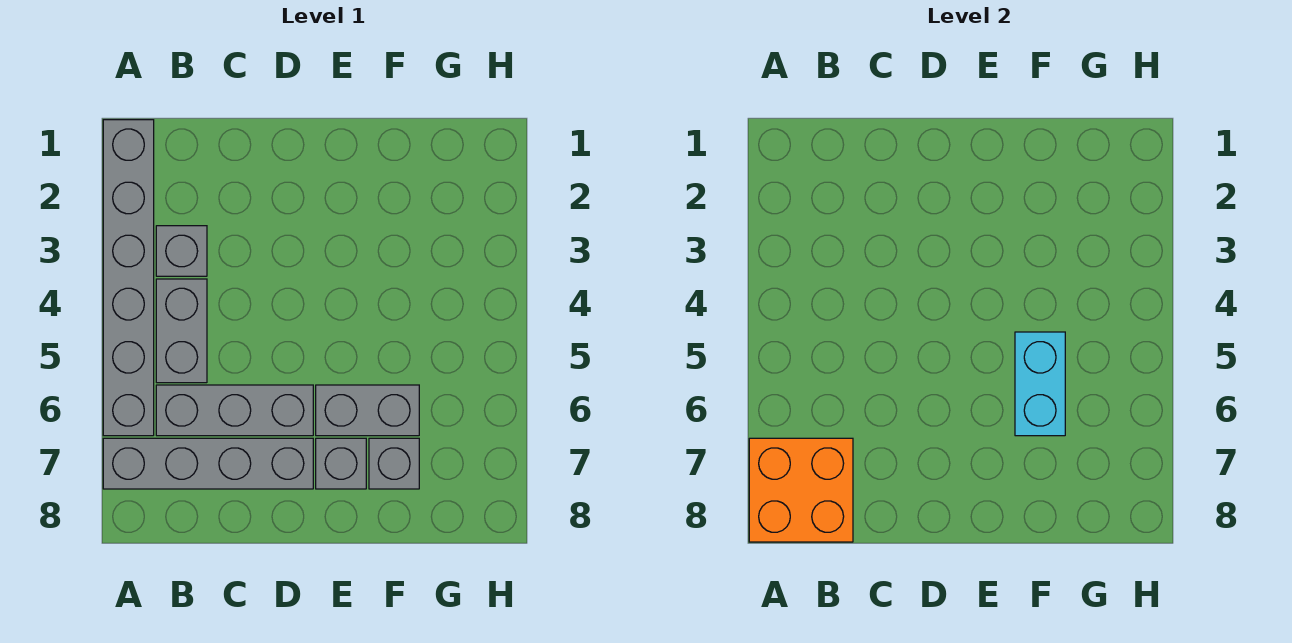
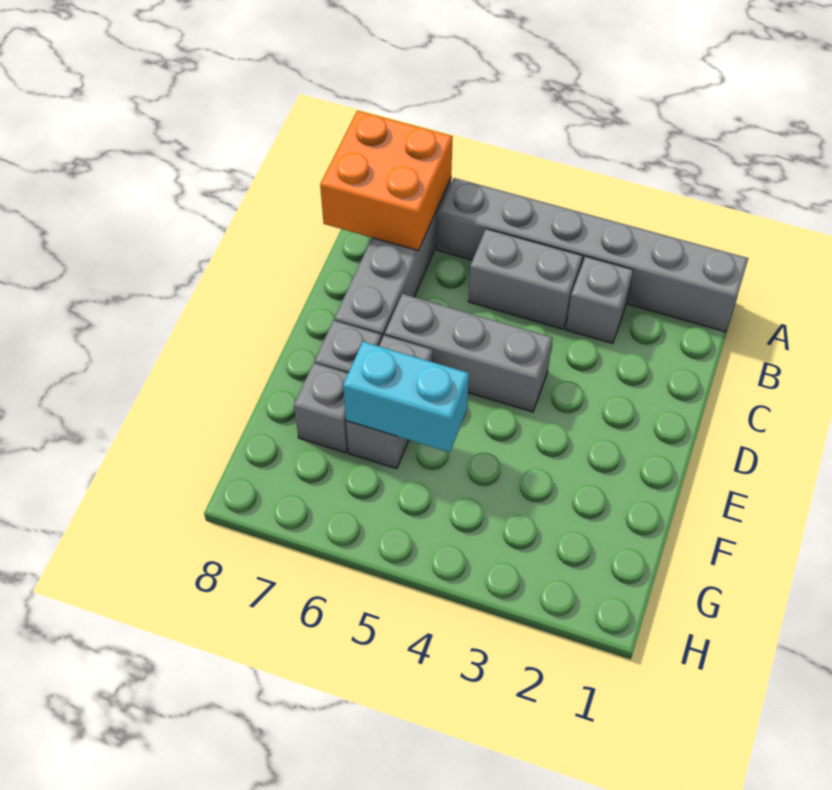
grey 1x3 brick [156,385,313,436] -> grey 1x3 brick turned to [385,294,553,412]

